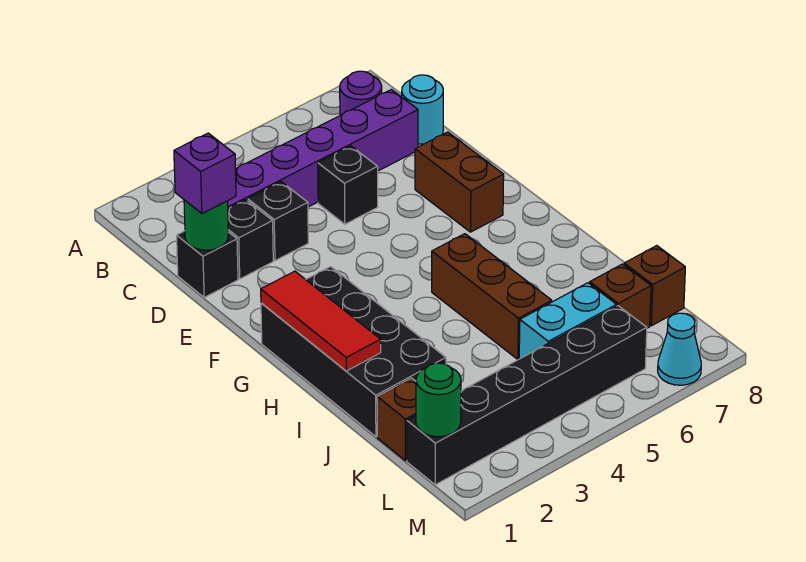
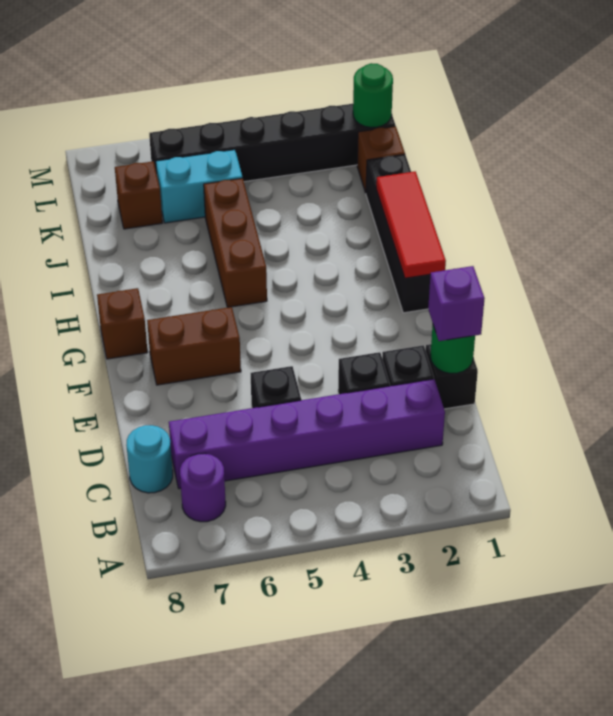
brown 1x2 brick [415,132,504,232] -> brown 1x2 brick turned to [147,307,241,385]
black 2x4 brick [261,267,446,437] -> black 1x4 brick [366,155,430,313]
brown 1x1 brick [624,246,685,326] -> brown 1x1 brick moved to [97,288,148,359]
cyan 1x1 cone [658,313,701,385] -> none

